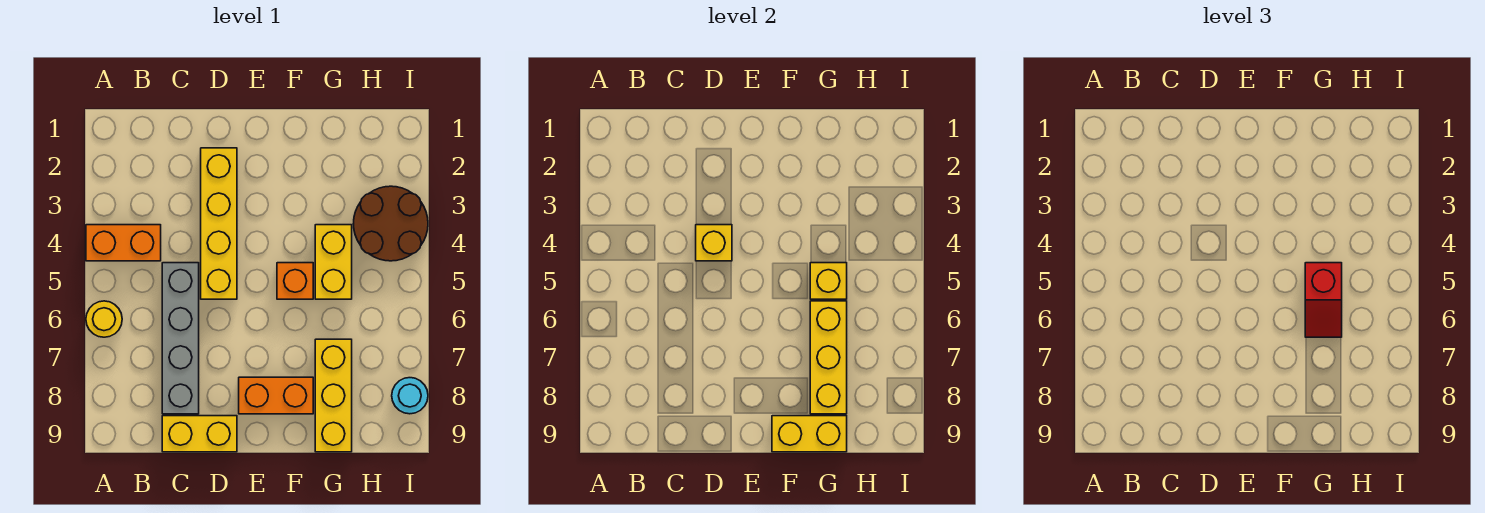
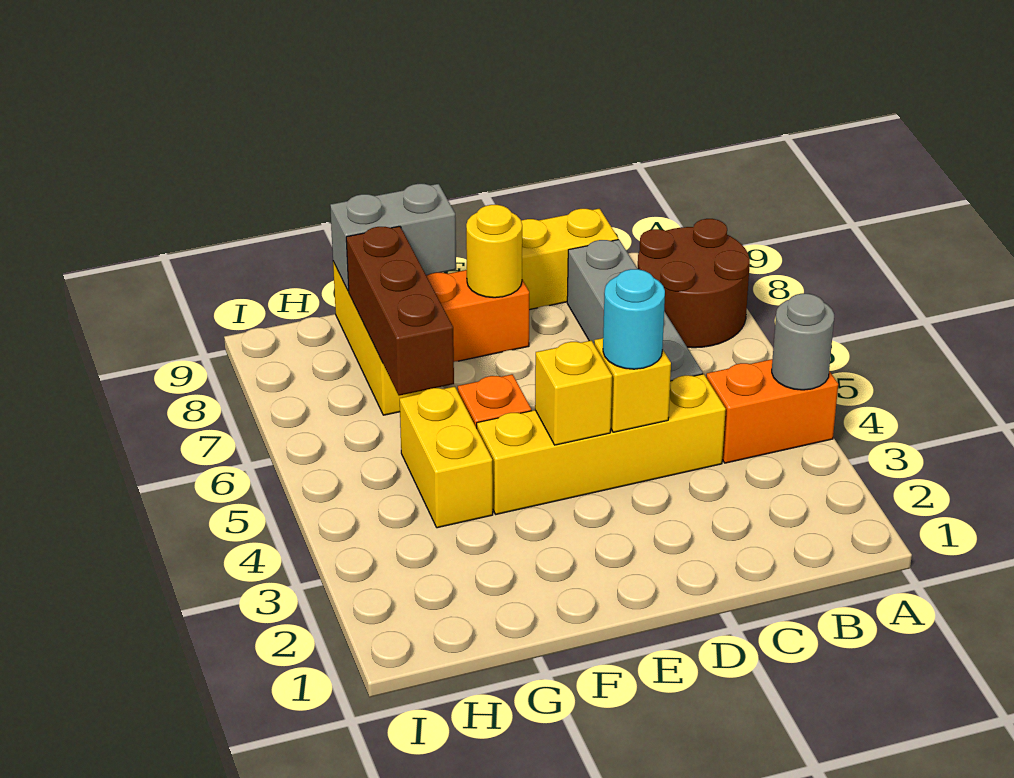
none -> grey 1x1 round brick [772,293,834,390]
yellow 1x1 round brick [86,301,122,337] -> yellow 1x1 round brick moved to [466,205,522,298]
yellow 1x4 brick [201,148,237,299] -> yellow 1x4 brick turned to [477,374,726,514]
yellow 1x2 brick [772,416,847,452] -> grey 1x2 brick [330,184,456,291]
yellow 1x1 brick [810,263,847,299] -> yellow 1x1 brick moved to [535,340,612,445]
red 1x2 slope [1305,263,1342,337] -> none
yellow 1x3 brick [810,301,847,414] -> brown 1x3 brick [346,226,454,396]
brown 2x2 round brick [353,186,428,261] -> brown 2x2 round brick moved to [638,219,750,348]
cyan 1x1 round brick [392,378,428,414] -> cyan 1x1 round brick moved to [603,269,665,369]

